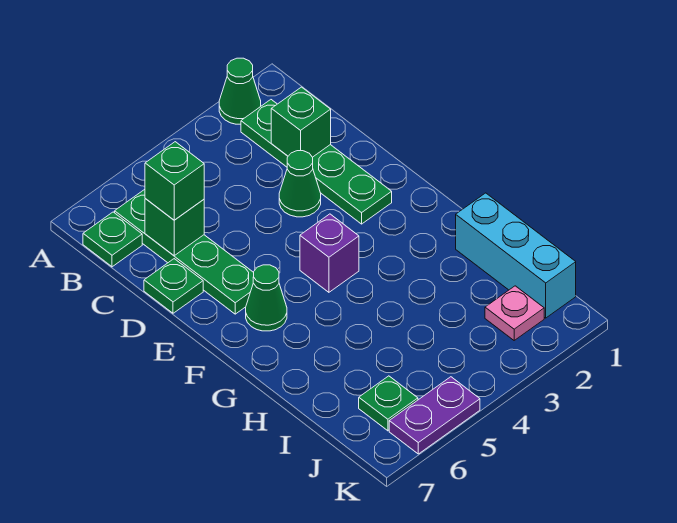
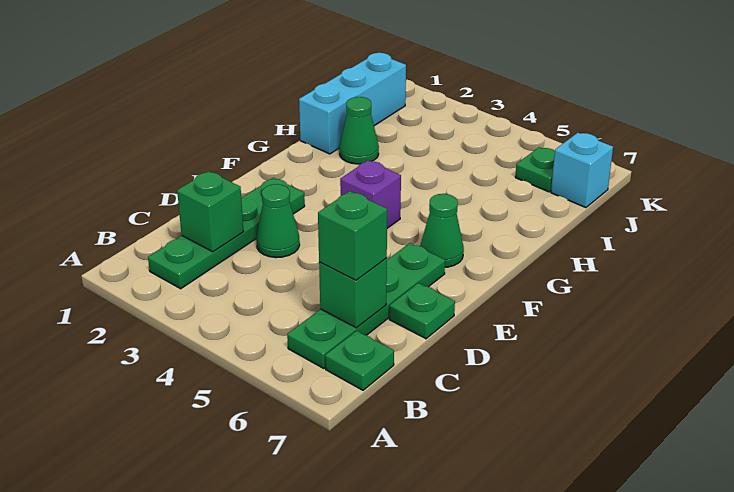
green 1x1 cone [219,58,261,124] -> green 1x1 cone moved to [339,97,379,164]
pink 1x1 plate [485,286,544,340] -> none
none -> cyan 1x1 brick [551,133,613,208]
purple 1x2 plate [389,377,480,454] -> none

